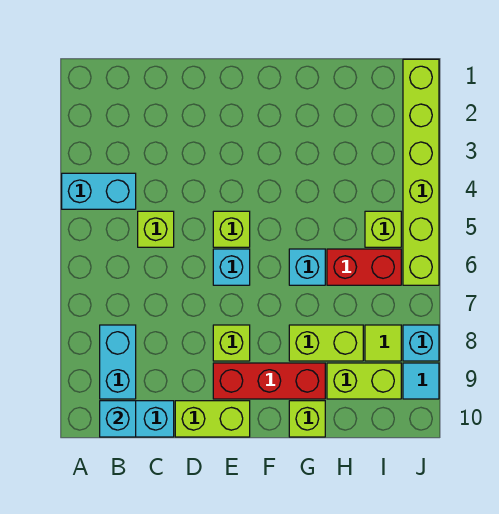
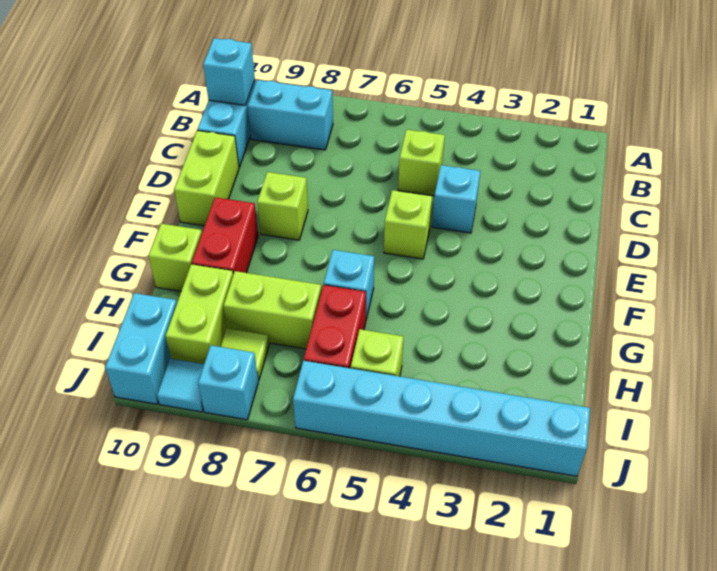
cyan 1x2 brick [62,173,136,209] -> cyan 1x2 brick moved to [105,293,177,404]
cyan 1x1 brick [213,249,250,285] -> cyan 1x1 brick moved to [432,165,480,233]
red 1x3 brick [213,363,325,399] -> red 1x2 brick [192,197,258,275]
lime 1x2 brick [289,325,363,361] -> lime 1x2 brick turned to [224,271,321,349]
lime 1x6 brick [403,59,439,285] -> cyan 1x6 brick [293,361,590,476]

